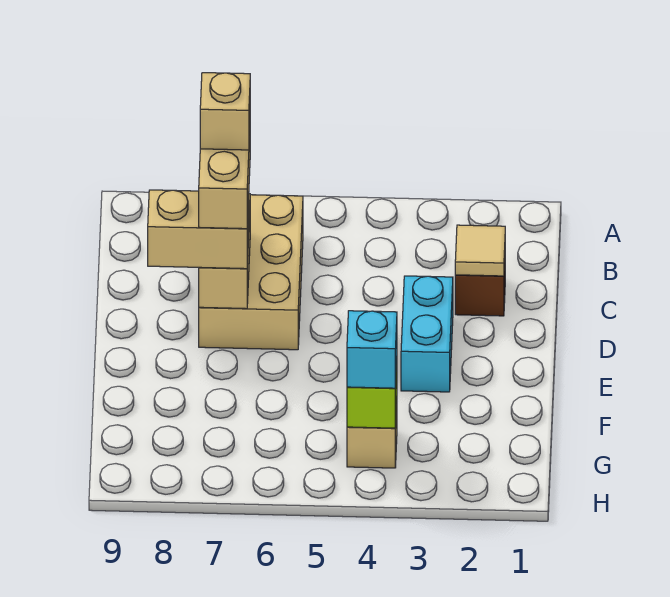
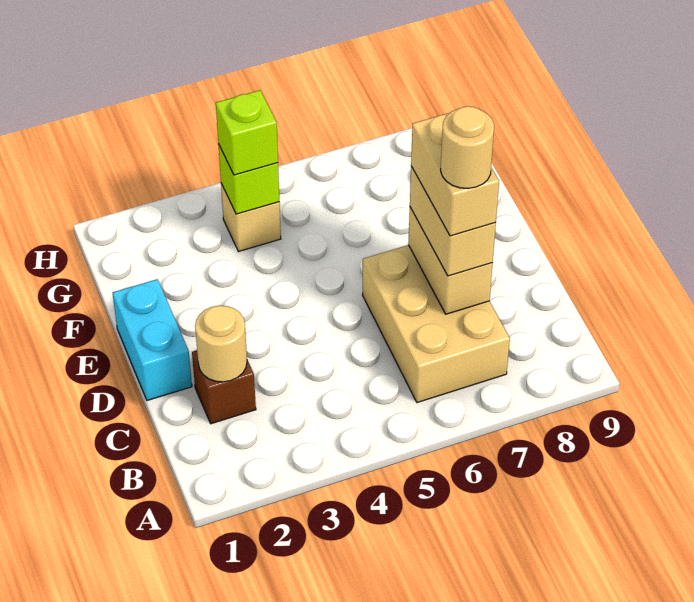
tan 1x1 tile [455,225,505,276] -> tan 1x1 round brick [195,306,247,382]
tan 1x1 brick [200,73,250,150] -> tan 1x1 round brick [441,106,494,189]
cyan 1x2 brick [401,276,453,392] -> cyan 1x2 brick moved to [113,279,192,401]
tan 1x2 brick [148,190,249,269] -> tan 1x2 brick turned to [410,166,496,276]
cyan 1x1 brick [347,311,397,388] -> lime 1x1 brick [216,90,278,175]

